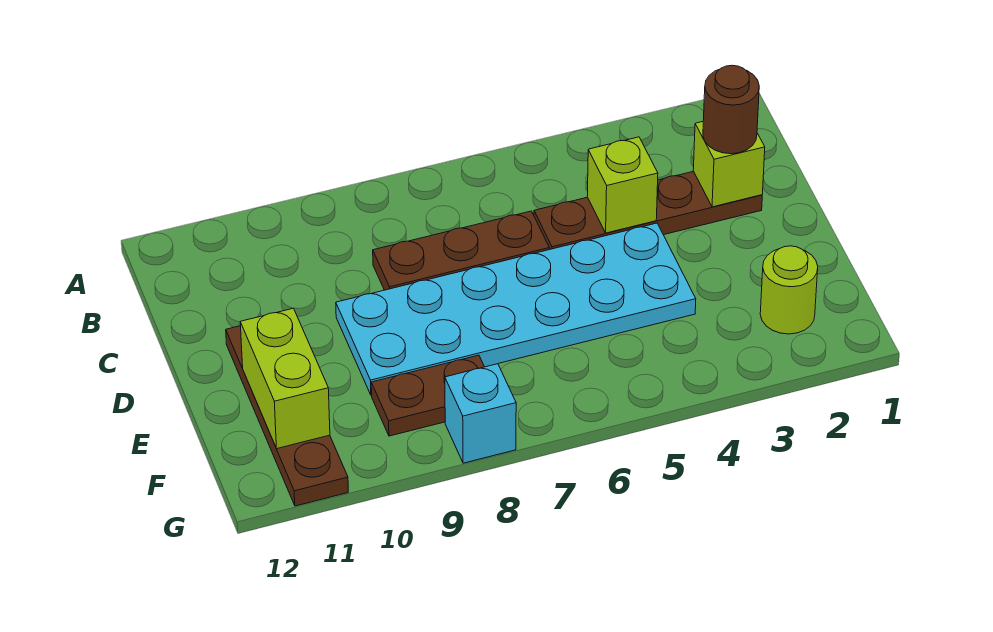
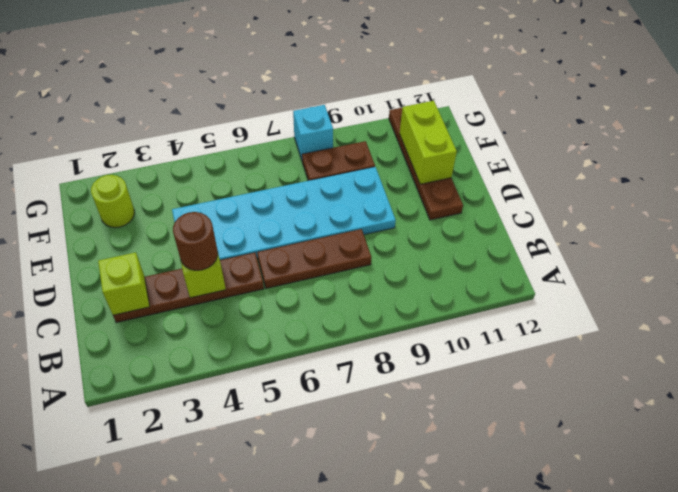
brown 1x1 round brick [703,65,759,154] -> brown 1x1 round brick moved to [173,212,218,270]

